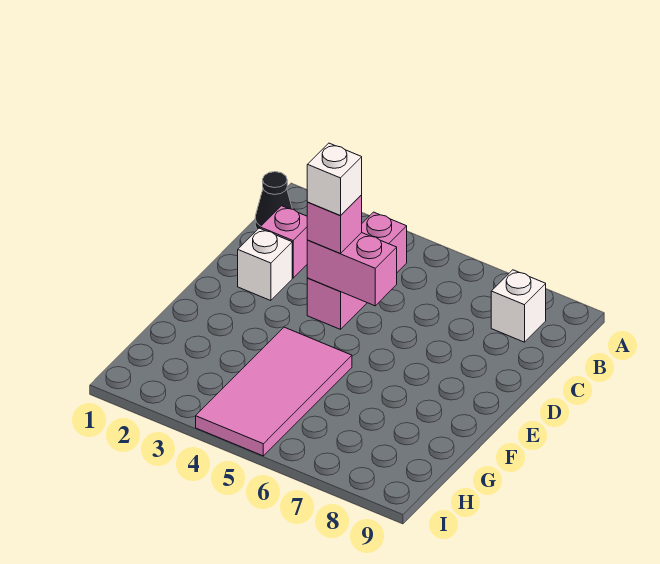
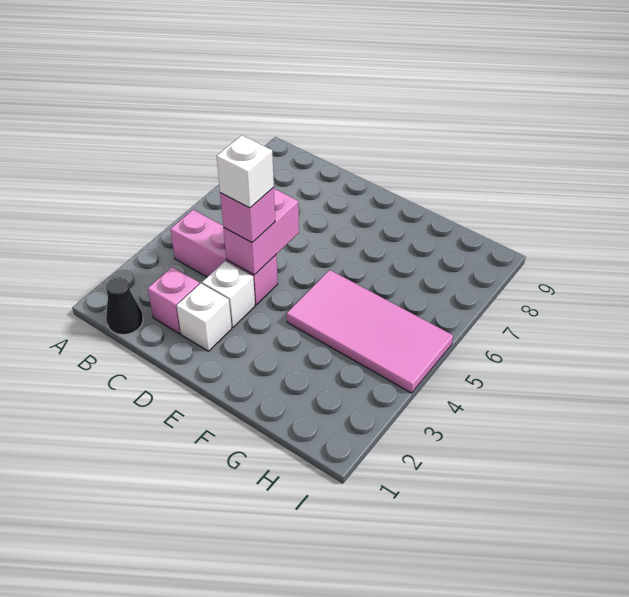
white 1x1 brick [491,270,546,342] -> white 1x1 brick moved to [202,261,255,328]

